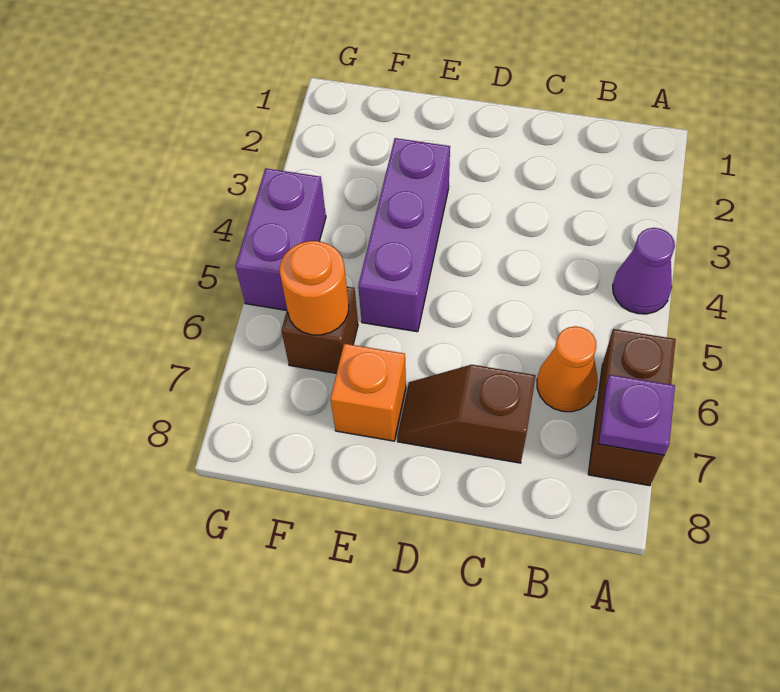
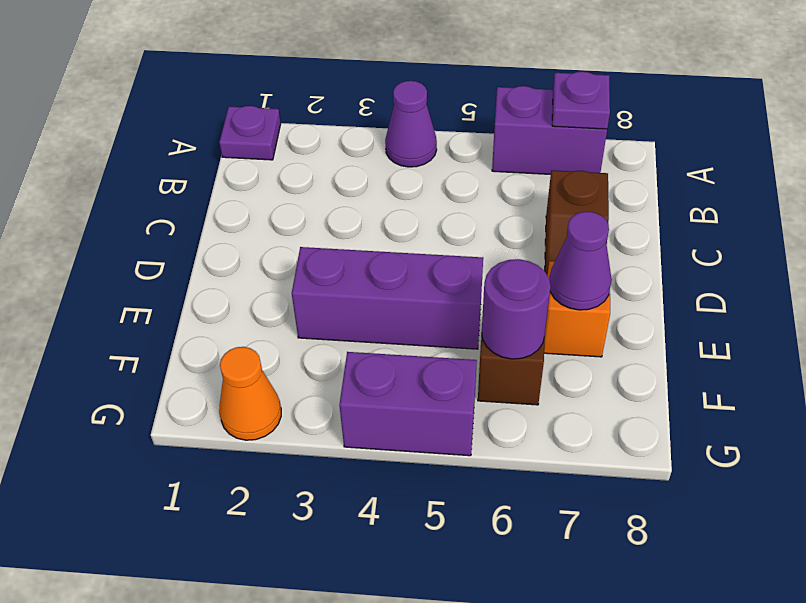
none -> purple 1x1 plate [219,106,281,160]
brown 1x2 brick [588,329,676,486] -> purple 1x2 brick [492,86,607,174]
orange 1x1 cone [537,326,598,412] -> orange 1x1 cone moved to [219,347,281,440]
none -> purple 1x1 cone [549,211,612,310]
orange 1x1 round brick [280,241,349,335] -> purple 1x1 round brick [482,259,551,359]

